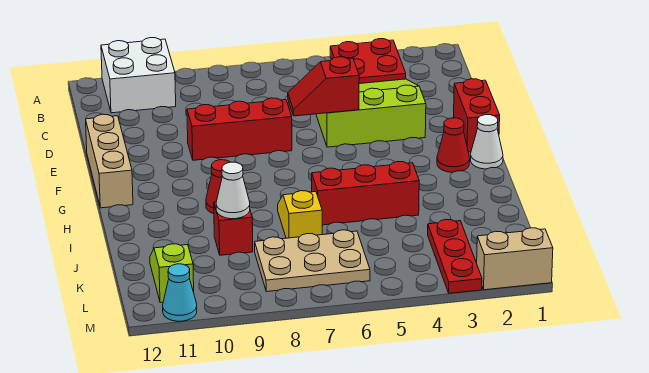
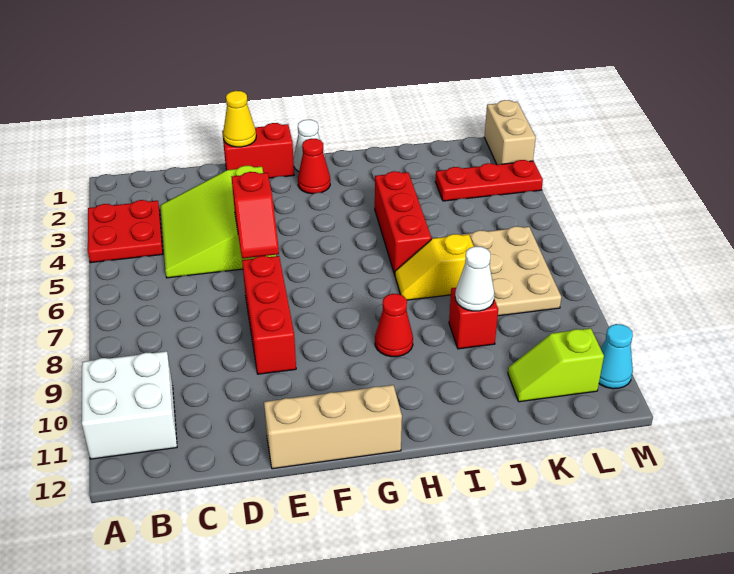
none -> yellow 1x1 cone [223,91,256,147]

